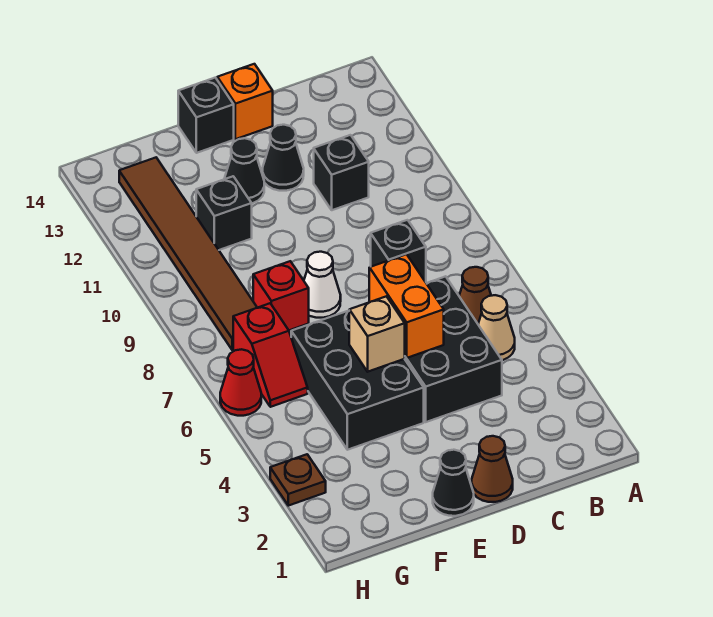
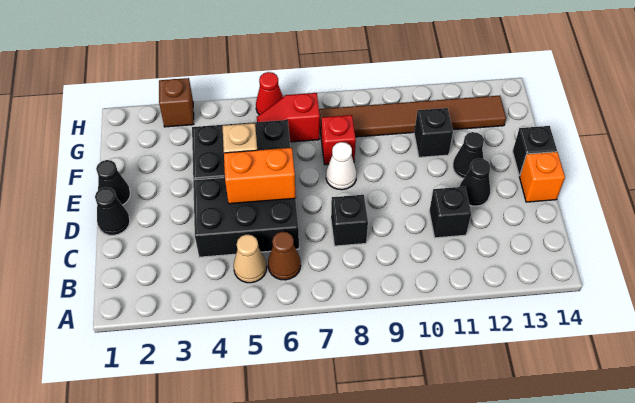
brown 1x1 cone [472,436,513,502] -> black 1x1 cone [95,187,130,235]
brown 1x1 plate [270,454,326,506] -> brown 1x1 brick [159,78,194,127]

